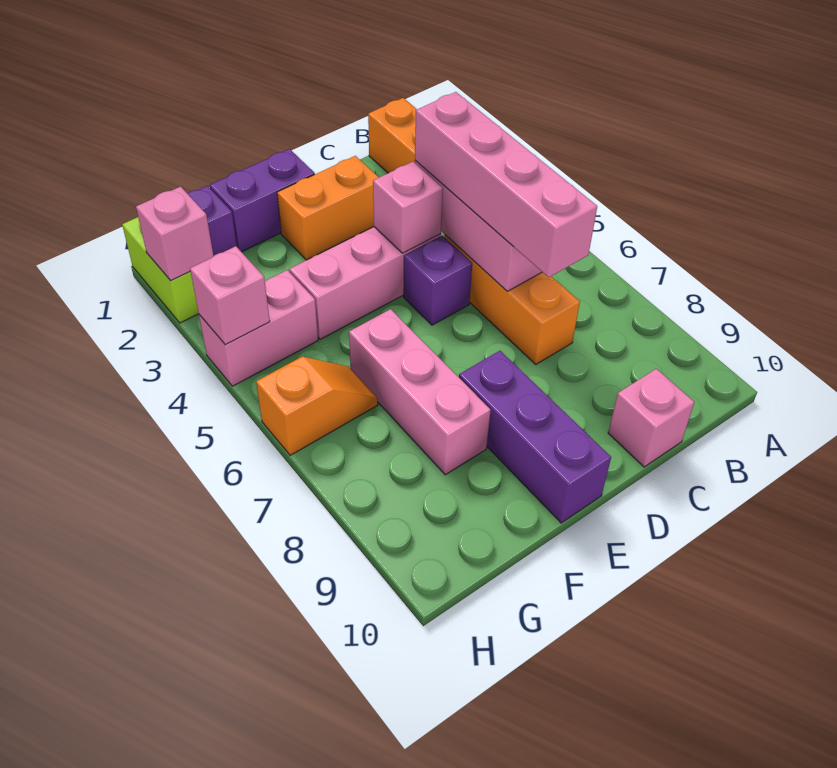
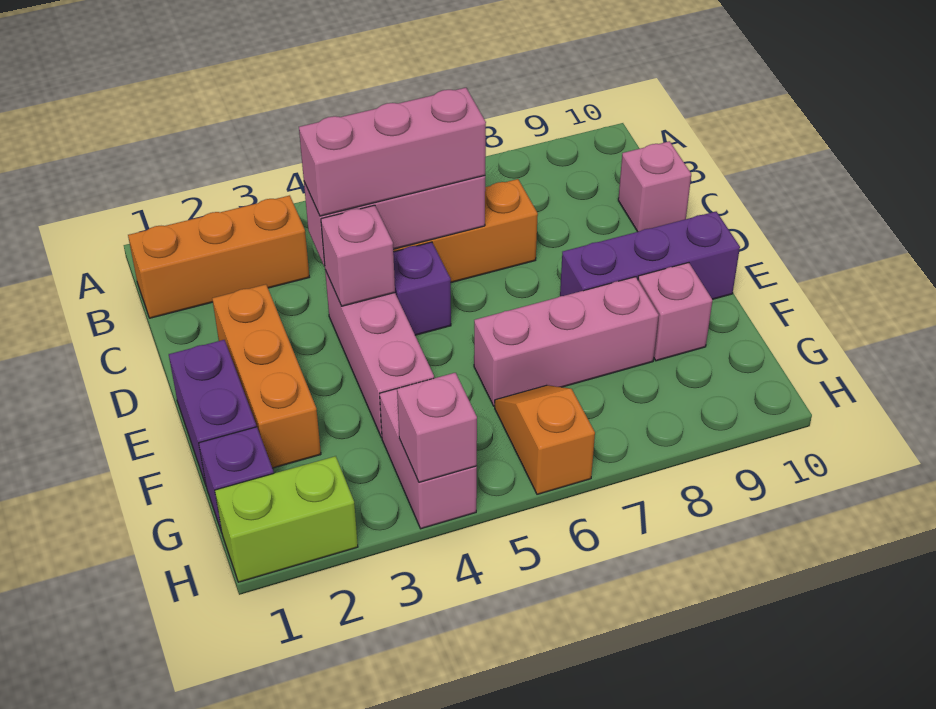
pink 1x4 brick [415,92,597,277] -> pink 1x3 brick [299,88,486,216]
orange 1x2 brick [277,156,379,260] -> orange 1x3 brick [212,284,321,468]
pink 1x1 brick [136,187,213,281] -> pink 1x1 brick moved to [638,263,713,361]

